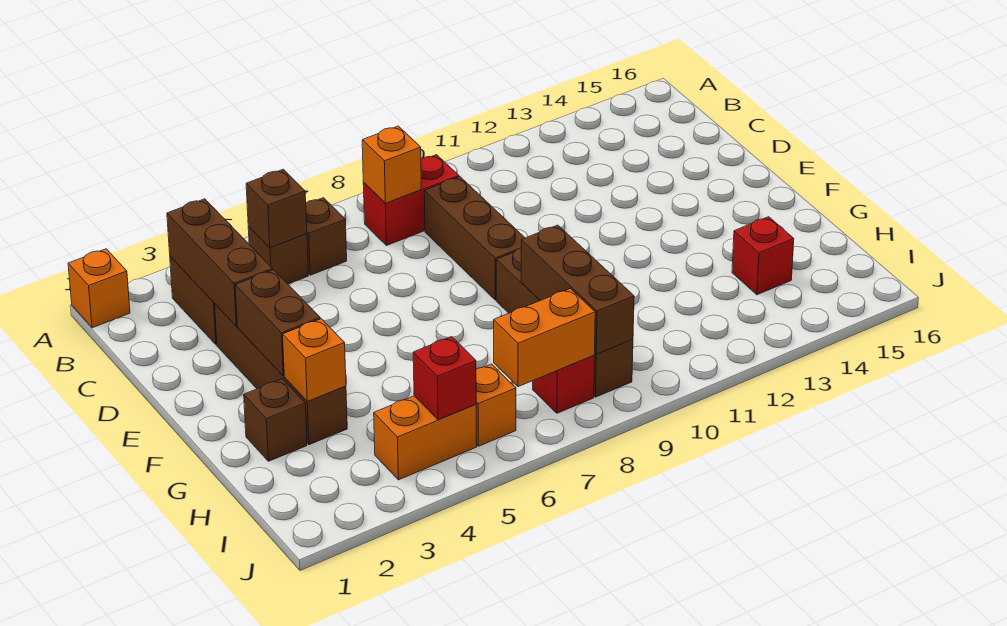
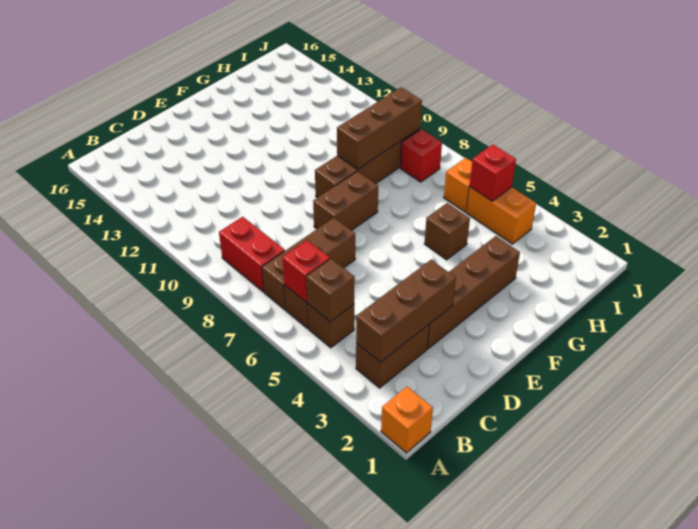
orange 1x1 brick [362,126,421,203] -> none
brown 1x3 brick [424,177,525,300] -> brown 1x3 brick moved to [262,218,355,310]
brown 1x2 brick [235,270,320,376] -> brown 1x2 brick moved to [313,171,378,230]
brown 1x1 brick [244,379,307,461] -> brown 1x1 brick moved to [424,203,470,260]
orange 1x1 brick [283,319,346,401] -> none
red 1x1 brick [732,217,794,295] -> red 1x1 brick moved to [282,240,330,302]
orange 1x2 brick [494,289,595,387] -> none

